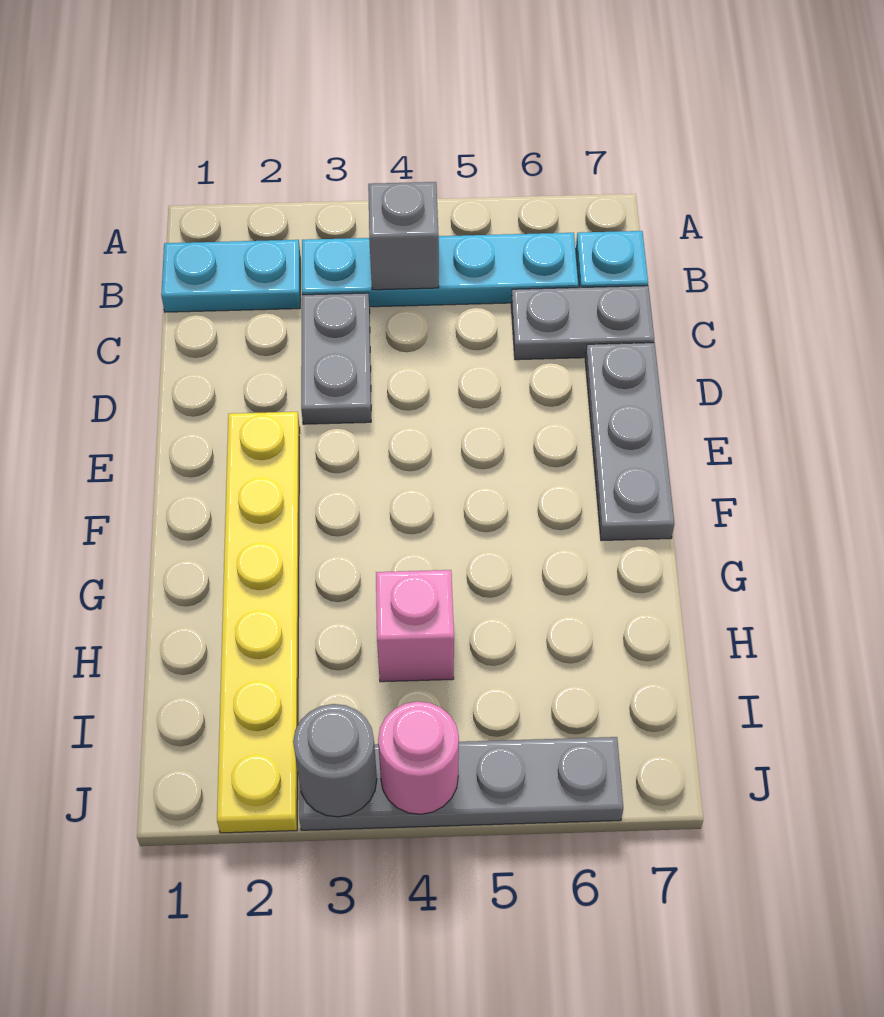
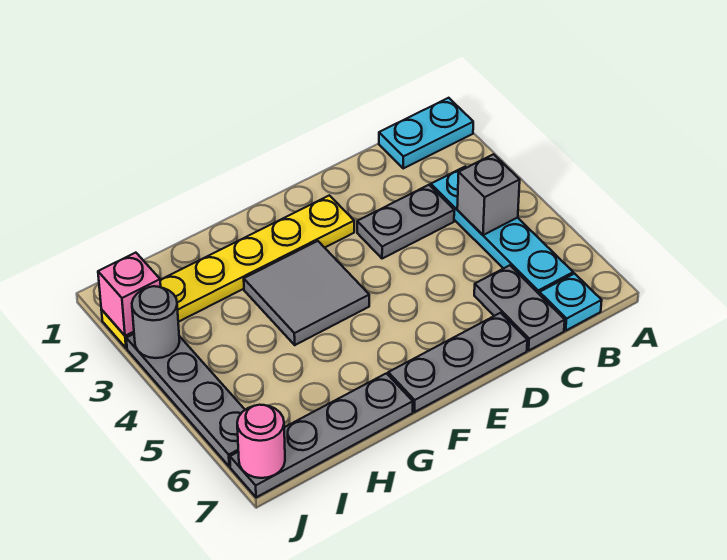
cyan 1x2 plate [161,240,300,312] -> cyan 1x2 plate turned to [379,98,473,168]
none -> grey 2x2 tile [244,241,369,345]
none -> grey 1x4 plate [230,373,413,497]
pink 1x1 brick [376,570,454,682] -> pink 1x1 brick moved to [98,253,161,336]
pink 1x1 round brick [378,701,459,814] -> pink 1x1 round brick moved to [237,405,285,478]

